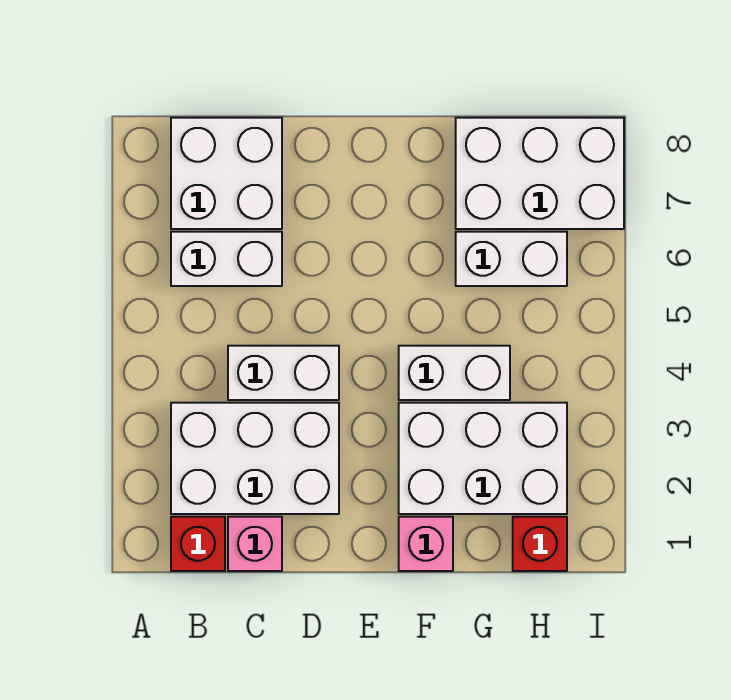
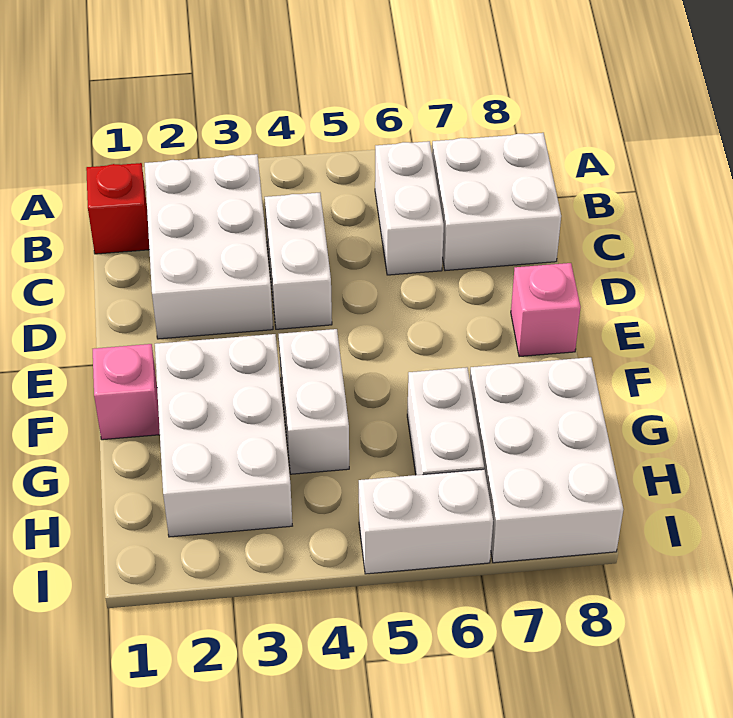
pink 1x1 brick [228,517,282,571] -> pink 1x1 brick moved to [511,263,581,357]
red 1x1 brick [513,517,567,571] -> none
none -> white 1x2 brick [359,469,493,574]

